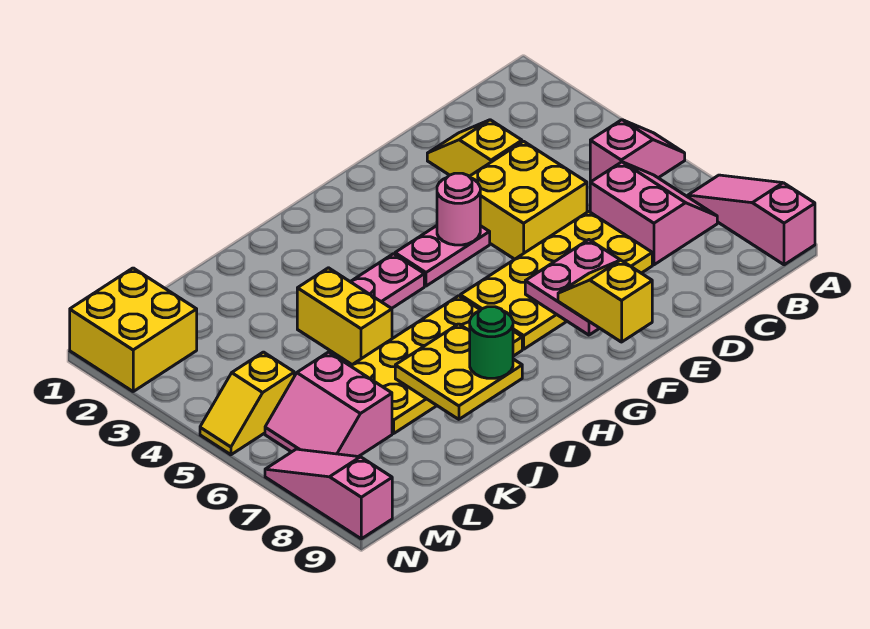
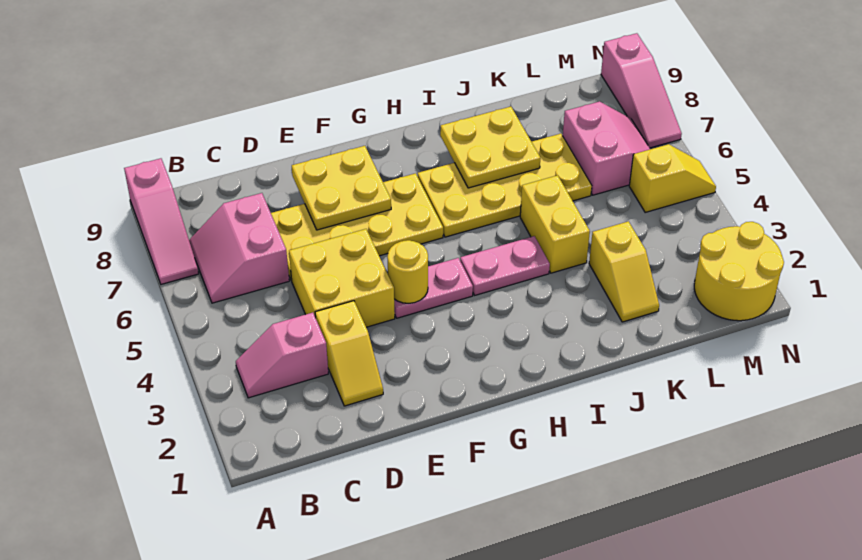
pink 1x2 slope [590,120,685,182] -> pink 1x2 slope moved to [236,313,328,398]
pink 2x2 plate [525,240,620,335] -> yellow 2x2 plate [292,146,391,230]
pink 1x1 round brick [437,173,480,245] -> yellow 1x1 round brick [387,240,428,303]
yellow 1x2 slope [558,260,652,342] -> yellow 1x2 slope moved to [589,221,659,322]
green 1x1 round brick [470,307,513,378] -> none
yellow 2x2 brick [70,268,197,391] -> yellow 2x2 round brick [694,222,784,321]

